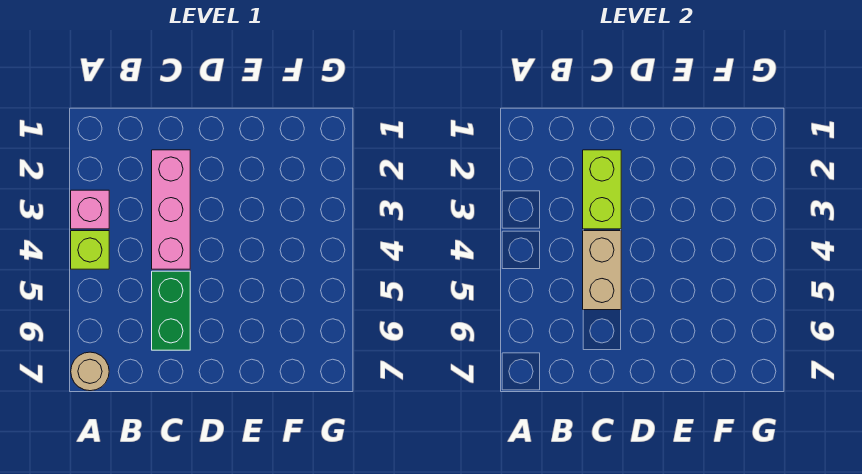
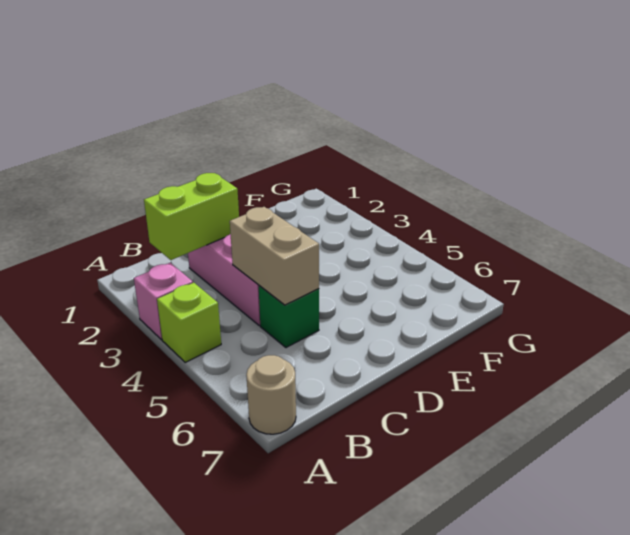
lime 1x2 brick [583,150,621,229] -> lime 1x2 brick turned to [144,173,239,260]
green 1x2 brick [152,271,190,350] -> green 1x1 brick [259,286,319,348]

